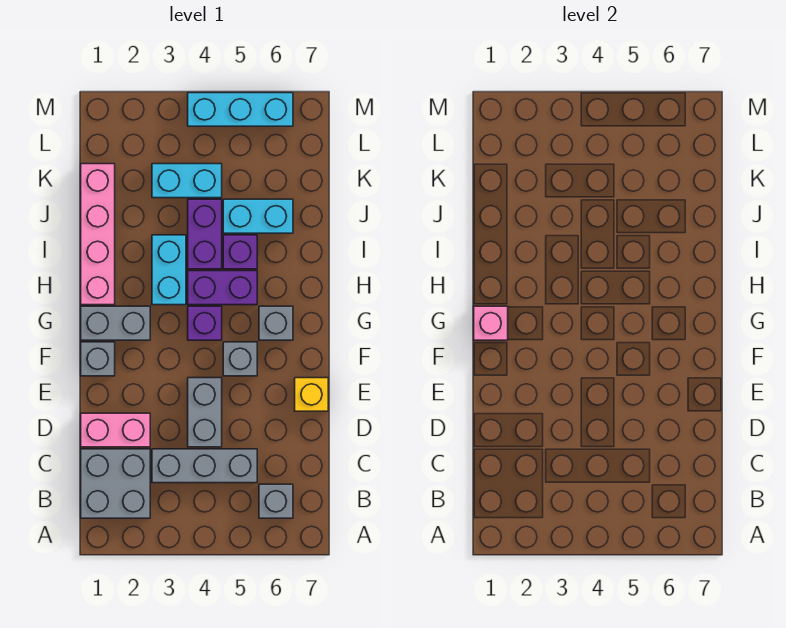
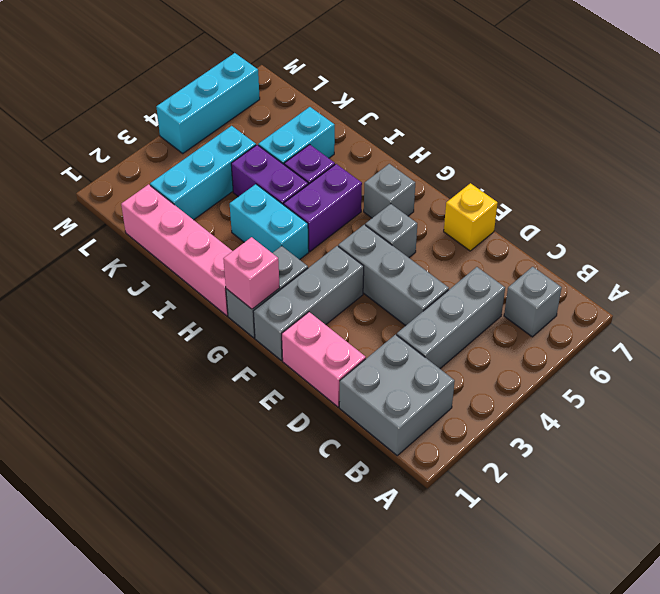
pink 1x2 brick [81,413,150,447] -> pink 1x2 brick turned to [282,312,366,407]
grey 1x2 brick [188,378,222,447] -> grey 1x3 brick [338,225,449,326]
grey 1x1 brick [81,342,115,376] -> grey 1x3 brick [253,246,364,360]
purple 1x1 brick [188,306,222,340] -> none
cyan 1x2 brick [152,164,222,198] -> cyan 1x3 brick [150,126,256,220]

